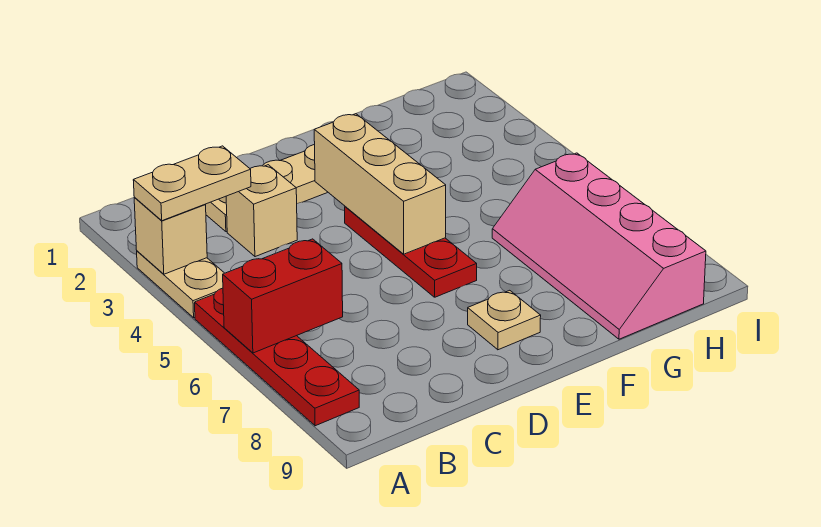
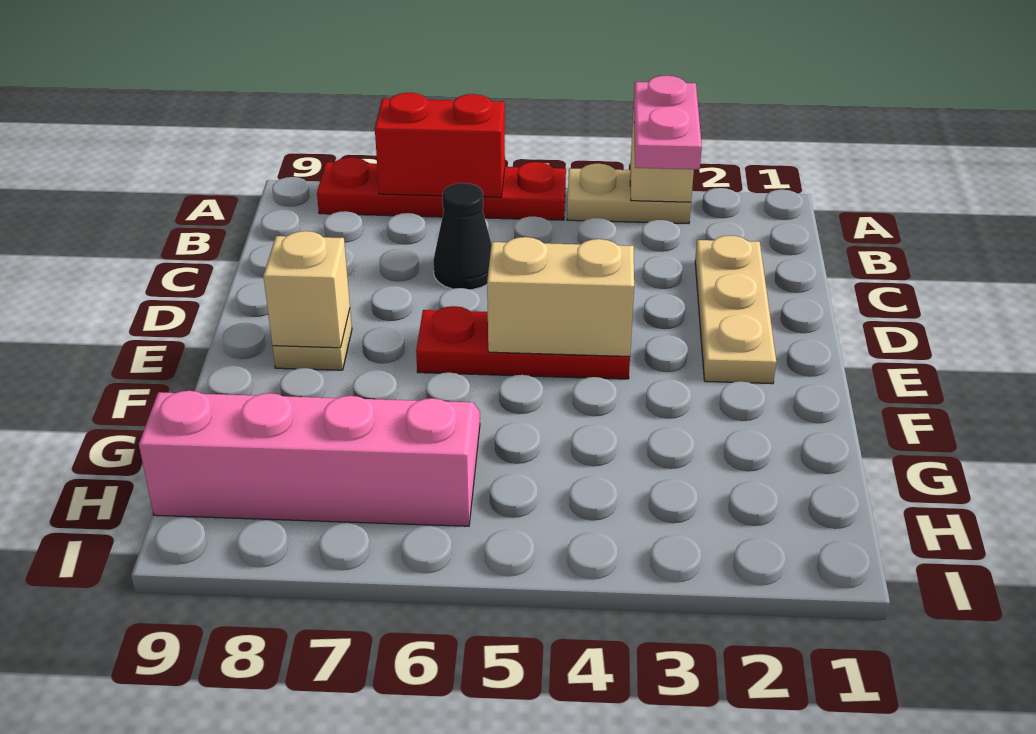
tan 1x2 plate [133,146,251,221] -> pink 1x2 plate [634,76,702,169]
red 1x2 brick [223,239,343,353] -> red 1x2 brick turned to [375,93,505,197]
tan 1x1 brick [226,165,297,257] -> tan 1x1 brick moved to [263,231,350,348]
none -> black 1x1 cone [433,183,491,290]
tan 1x3 brick [314,114,446,254] -> tan 1x2 brick [487,237,634,356]

